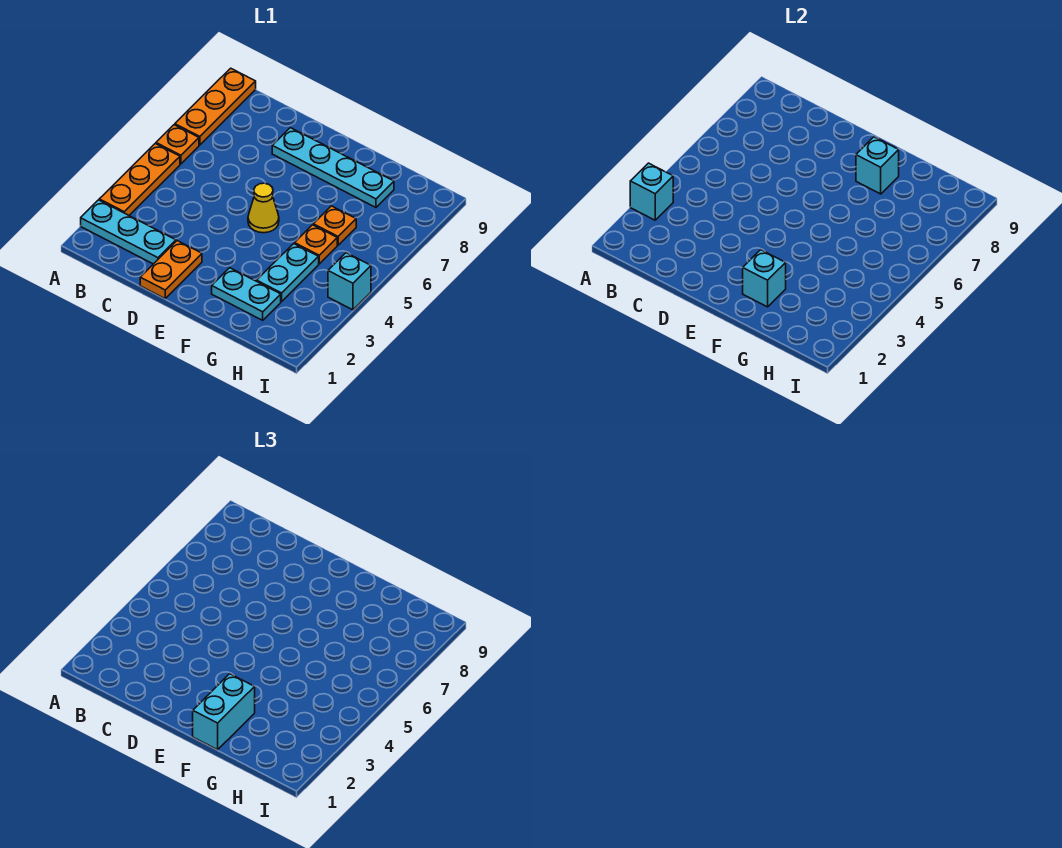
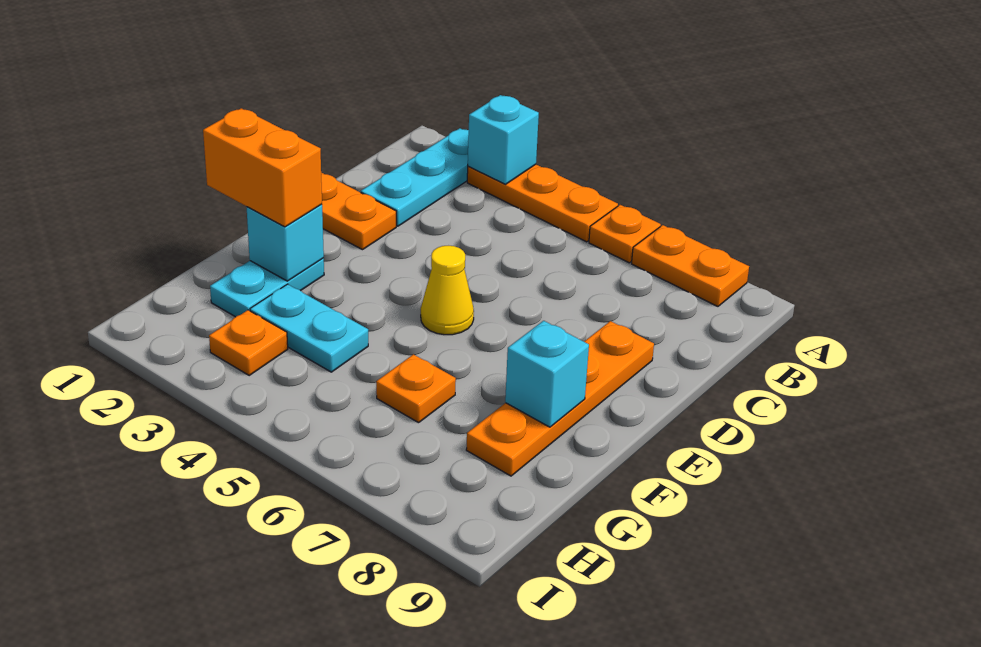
orange 1x3 plate [175,68,256,145] -> orange 1x2 plate [632,225,749,306]
cyan 1x4 plate [272,128,394,207] -> orange 1x4 plate [466,321,654,476]
cyan 1x2 brick [193,674,255,750] -> orange 1x2 brick [203,108,322,227]
orange 1x1 plate [294,225,337,264] -> orange 1x1 plate moved to [209,310,288,375]
cyan 1x1 brick [328,253,371,310] -> none

